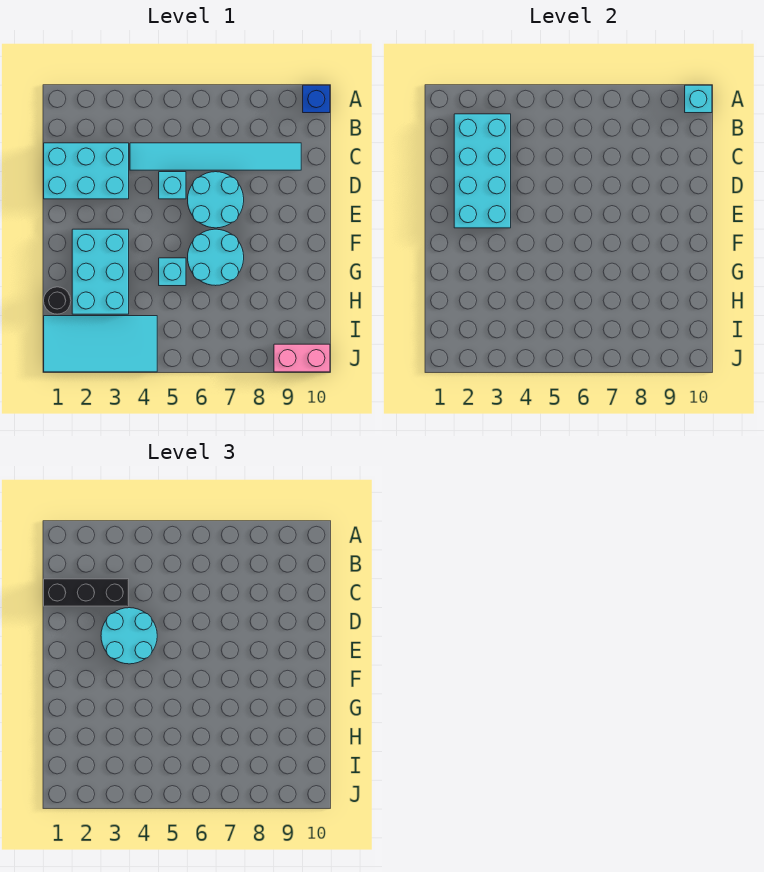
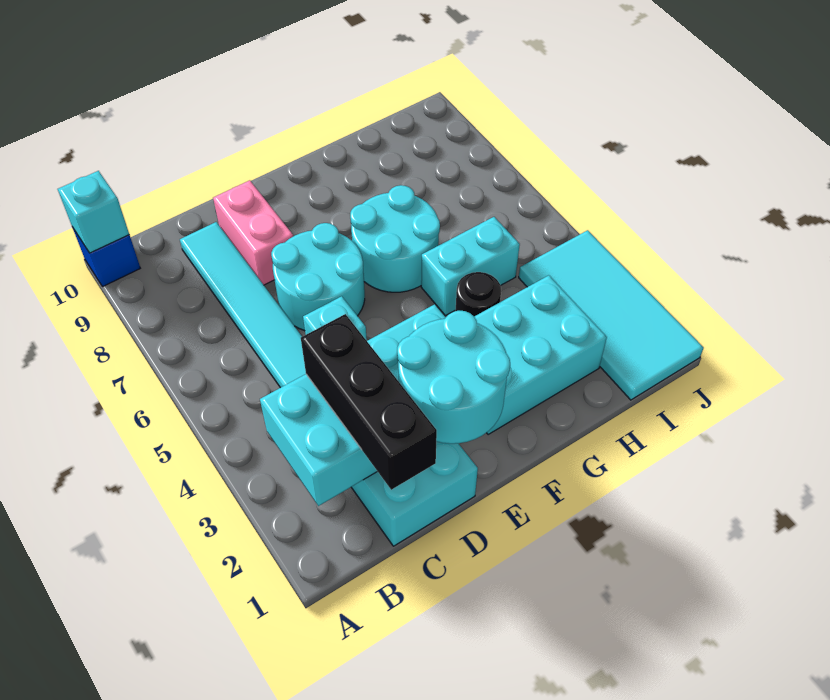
cyan 2x2 round brick [101,608,157,664] -> cyan 2x2 round brick moved to [397,311,510,444]
cyan 1x1 brick [159,258,186,286] -> cyan 1x2 brick [421,217,520,316]
black 1x1 round brick [44,287,71,314] -> black 1x1 round brick moved to [456,272,501,316]
pink 1x2 brick [274,344,330,372] -> pink 1x2 brick moved to [213,180,293,285]

